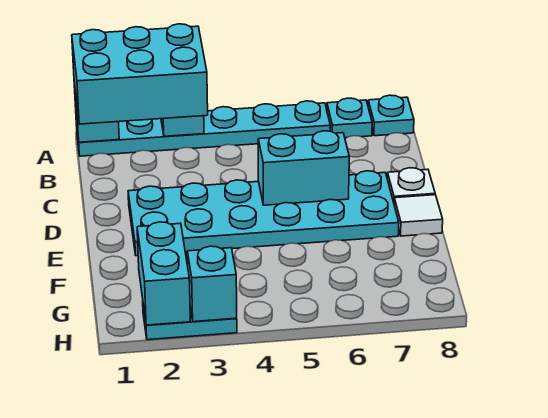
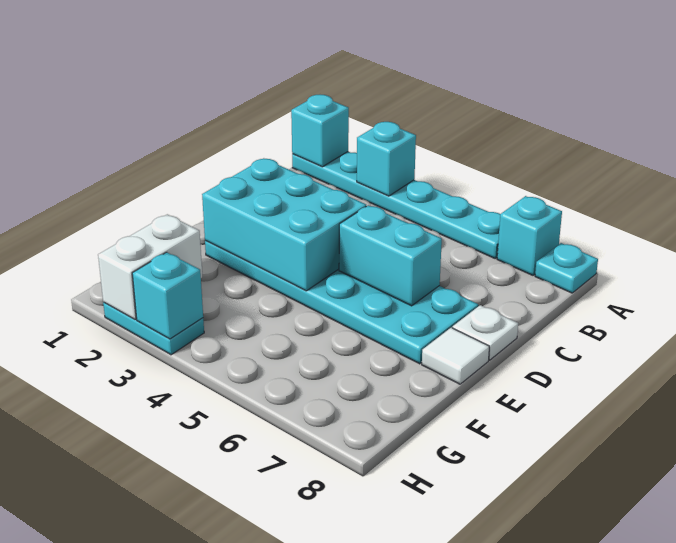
cyan 2x3 brick [72,24,208,124] -> cyan 2x3 brick moved to [202,159,366,291]
cyan 1x1 plate [327,98,372,138] -> cyan 1x1 brick [497,196,562,275]
cyan 1x2 brick [137,222,190,325] -> white 1x2 brick [98,214,202,320]

